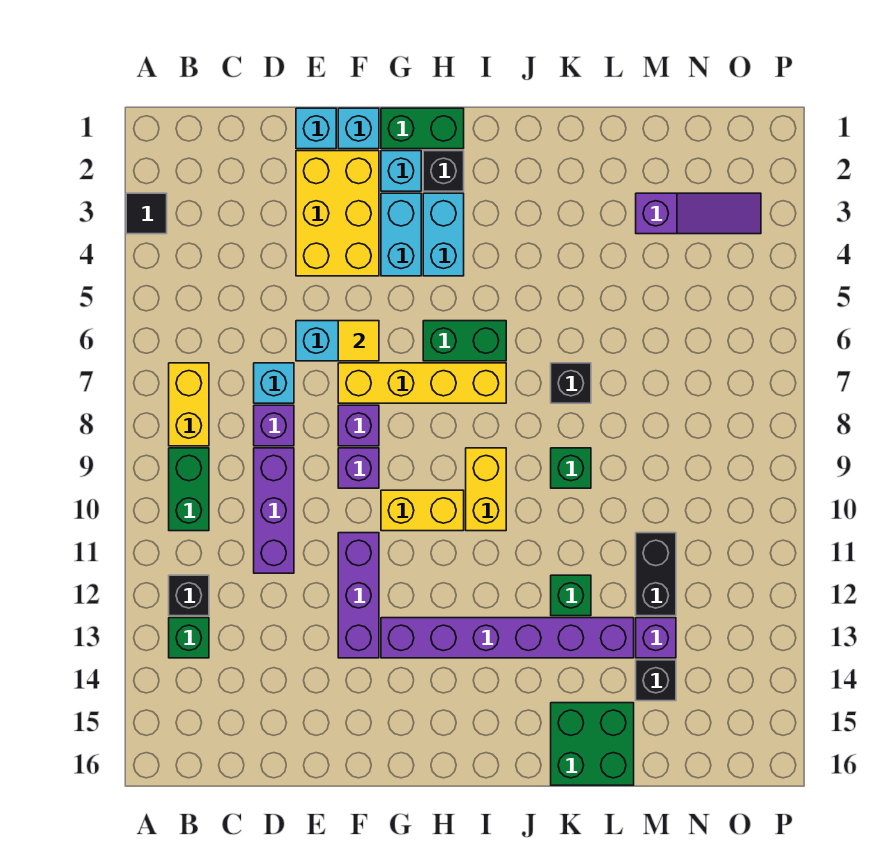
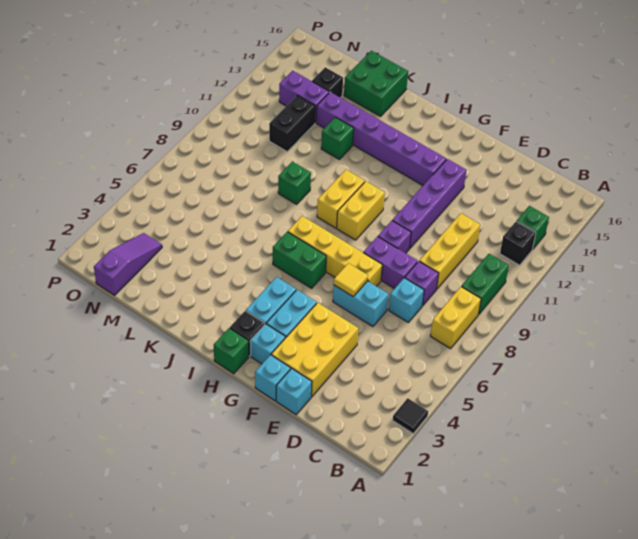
purple 1x3 brick [254,448,294,573] -> yellow 1x3 brick [419,213,480,289]
purple 1x1 brick [338,405,379,446] -> purple 1x2 brick [363,237,418,289]
purple 1x3 brick [338,533,379,658] -> purple 1x4 brick [392,159,466,248]
green 1x2 brick [381,108,464,149] -> green 1x1 brick [214,328,249,374]
yellow 1x2 brick [381,490,464,531] -> yellow 1x2 brick turned to [337,181,385,240]
black 1x1 brick [551,363,591,403] -> none
purple 1x3 slope [636,193,761,234] -> purple 1x3 slope turned to [94,233,162,295]
purple 1x1 brick [636,618,676,658] -> purple 1x2 brick [279,71,329,123]

